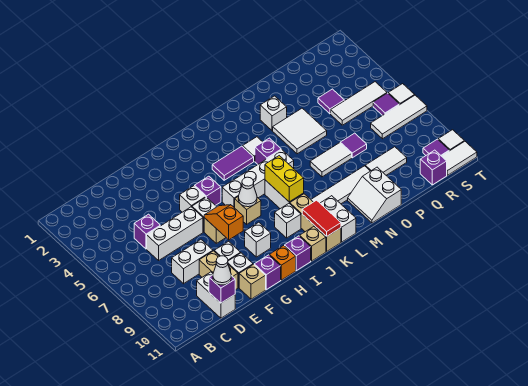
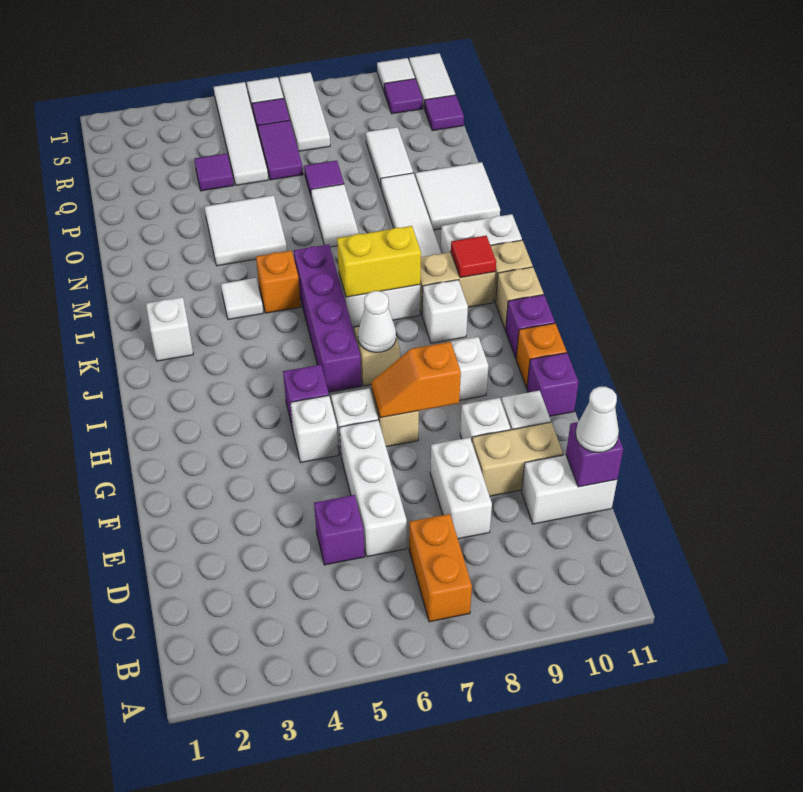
none -> orange 1x2 brick [409,514,472,622]
tan 1x1 brick [239,265,266,299] -> none
white 1x4 brick [222,150,294,208] -> purple 1x4 brick [294,244,362,392]
purple 1x2 tile [212,146,254,180] -> purple 1x2 tile moved to [258,120,303,180]
red 1x2 tile [302,200,341,236] -> red 1x1 tile [451,236,496,278]
purple 1x1 brick [255,138,281,164] -> orange 1x1 brick [256,251,301,313]
white 1x1 brick [260,96,287,131] -> white 1x1 brick moved to [146,297,193,361]
white 2x2 slope [348,167,401,223] -> white 2x2 tile [415,162,500,230]
white 1x3 tile [331,82,387,125] -> white 1x4 tile [214,82,268,185]
purple 1x1 brick [420,150,447,185] -> purple 1x1 tile [425,95,464,131]

